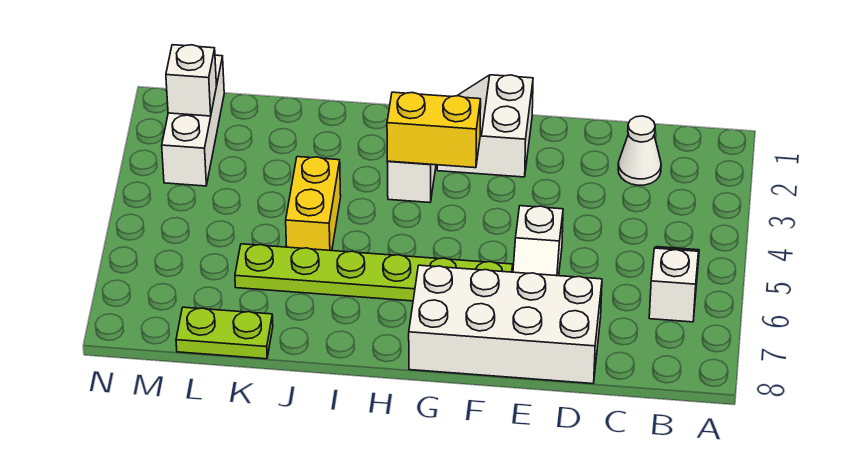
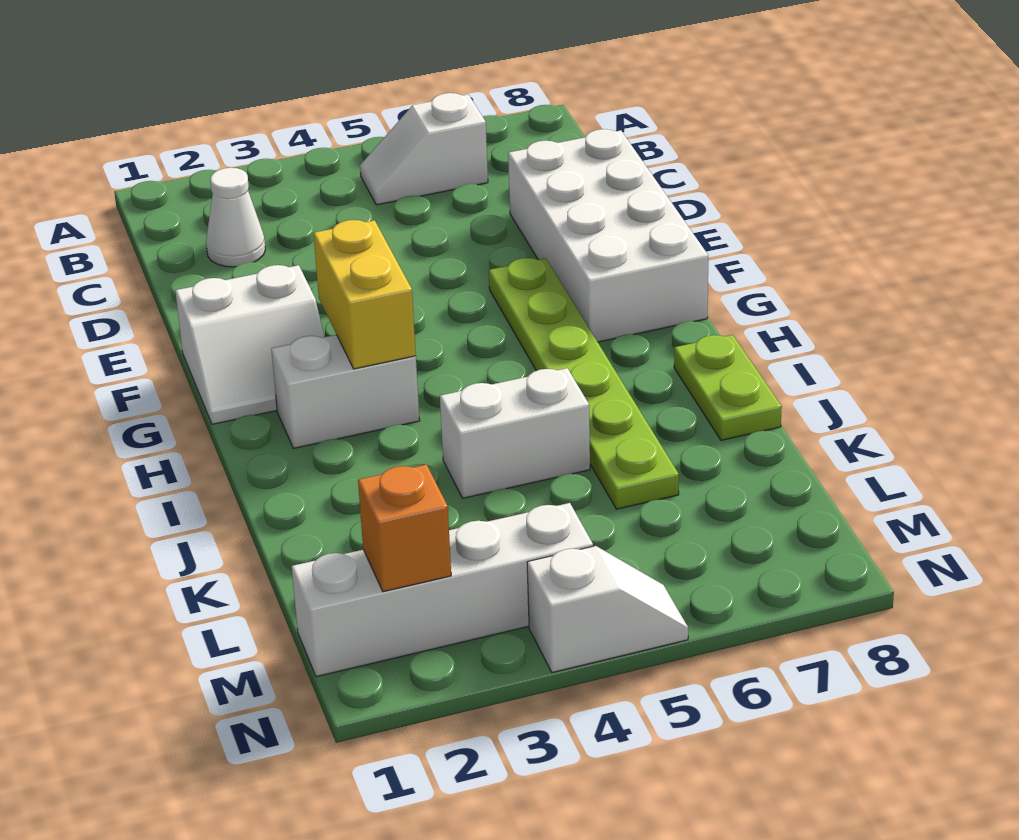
white 1x2 slope [513,206,563,276] -> white 1x2 slope moved to [527,546,688,673]
yellow 1x2 brick [286,157,341,251] -> white 1x2 brick [440,368,590,498]
lime 1x2 plate [176,307,273,359] -> lime 1x2 plate moved to [674,335,782,440]
white 1x3 brick [162,55,224,186] -> white 1x4 brick [292,503,593,677]
white 1x1 brick [166,45,217,116] -> orange 1x1 brick [358,464,451,592]

